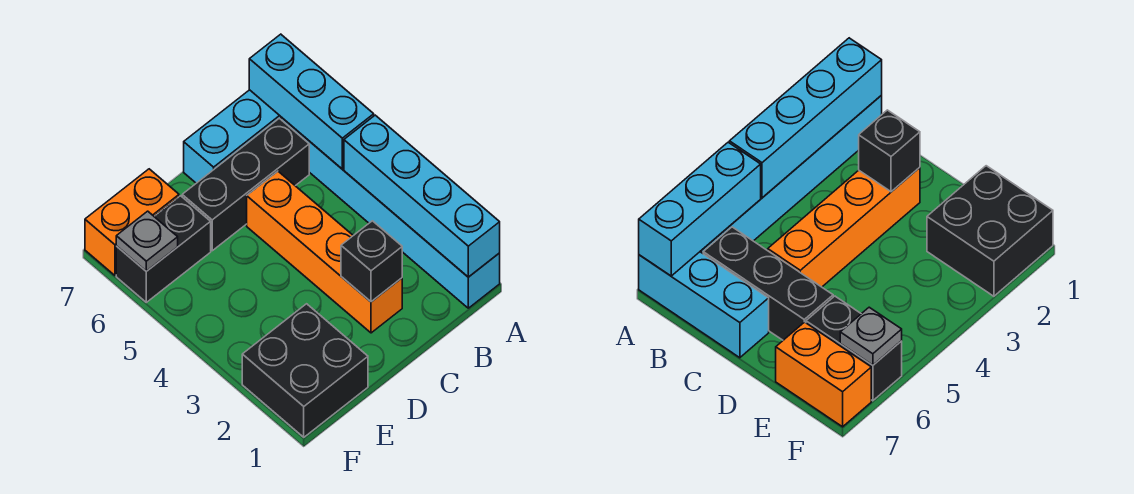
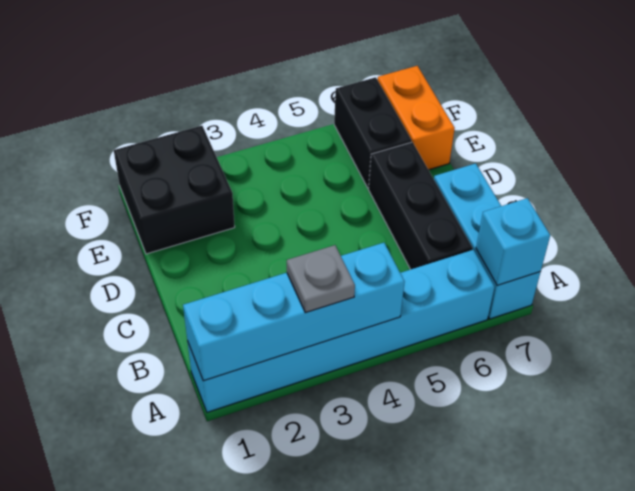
cyan 1x3 brick [249,34,374,169] -> cyan 1x1 brick [476,198,550,286]
orange 1x4 brick [247,171,402,333] -> none
black 1x1 brick [341,221,402,302] -> none
grey 1x1 plate [116,211,178,271] -> grey 1x1 plate moved to [287,245,355,313]

